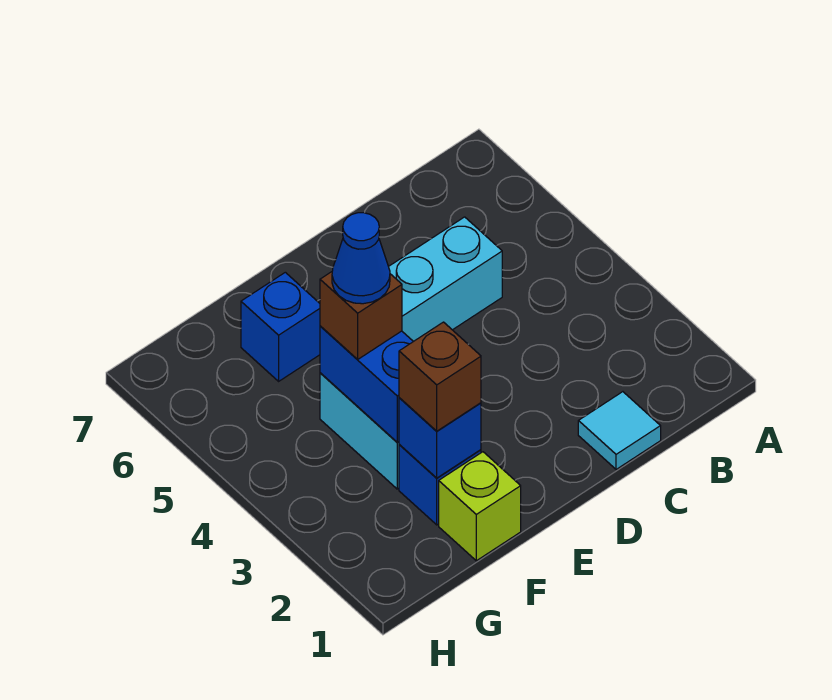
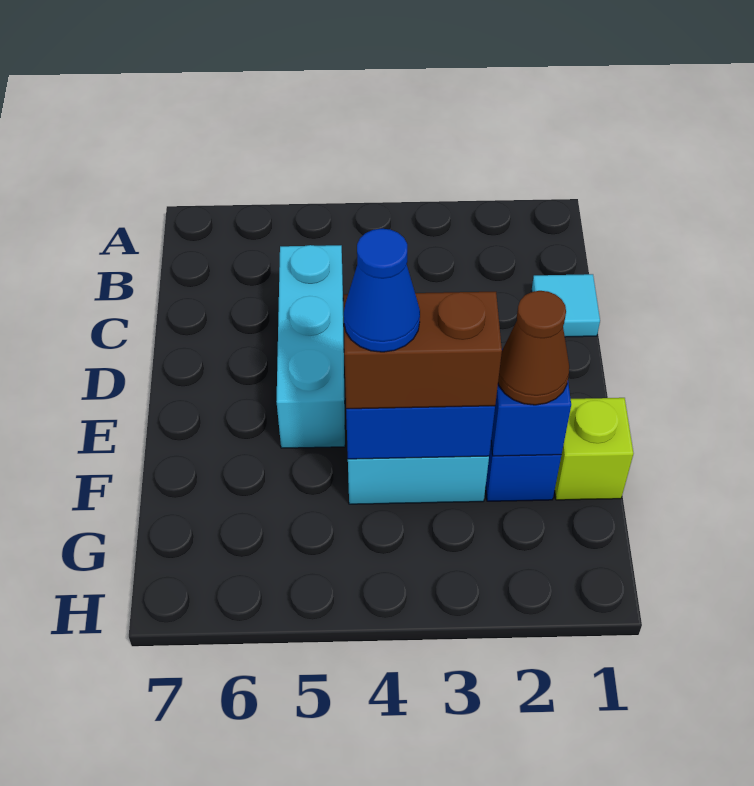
brown 1x1 brick [399,322,481,431] -> brown 1x1 cone [498,291,569,405]
brown 1x1 brick [320,272,402,360] -> brown 1x2 brick [344,292,502,409]
blue 1x1 brick [241,272,320,381] -> none

